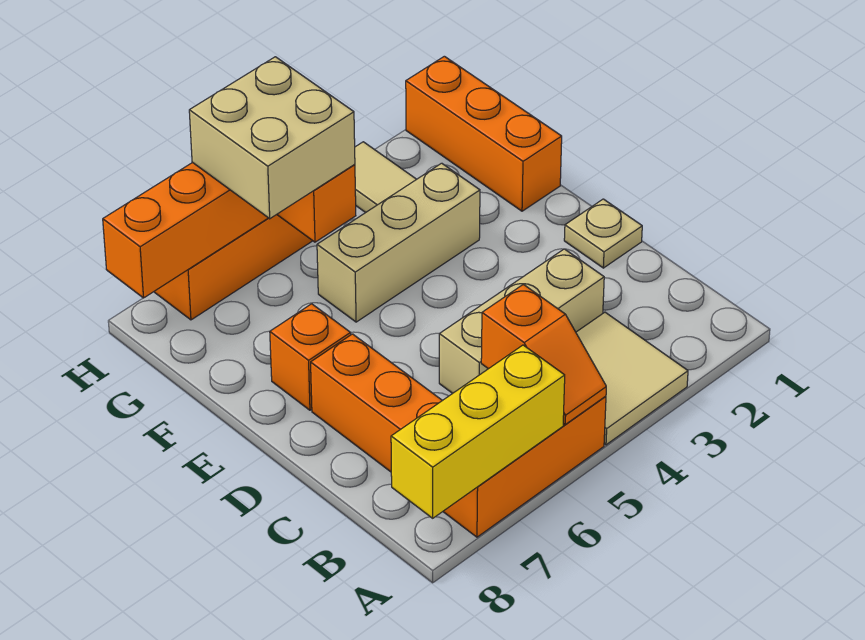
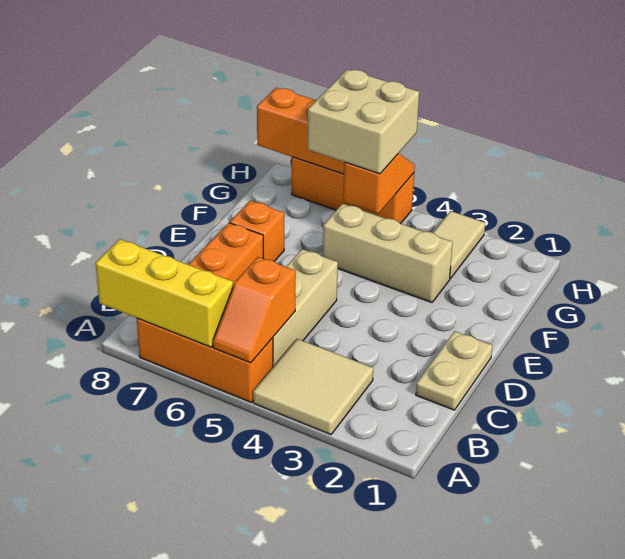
tan 1x3 brick [439,249,604,393] -> tan 1x3 brick turned to [273,249,338,367]
tan 1x1 plate [564,199,642,268] -> tan 1x2 plate [416,331,492,410]
orange 1x3 brick [406,56,562,211] -> none

